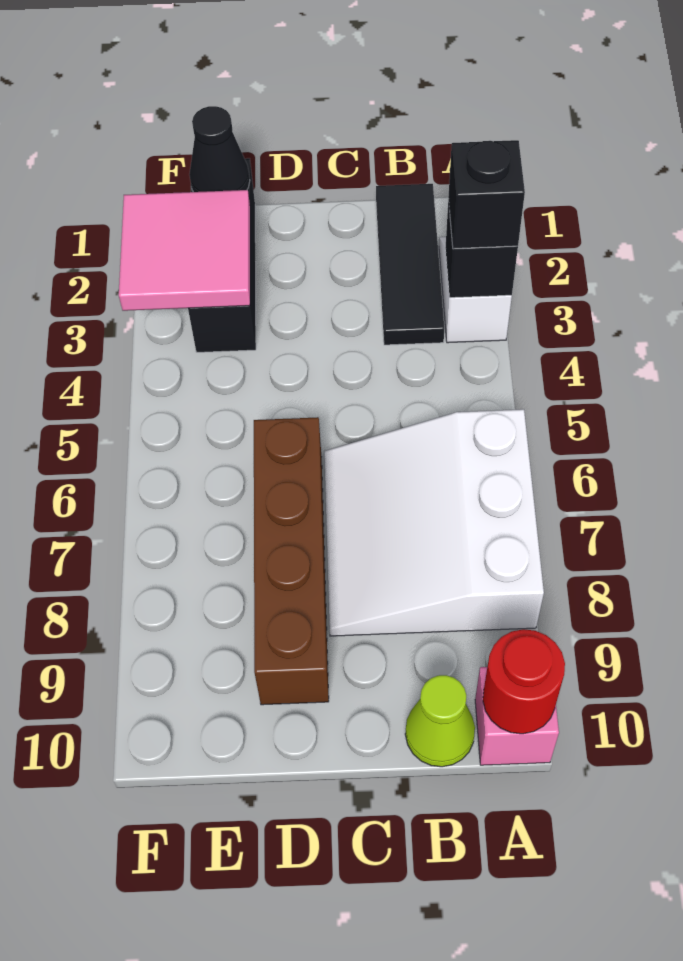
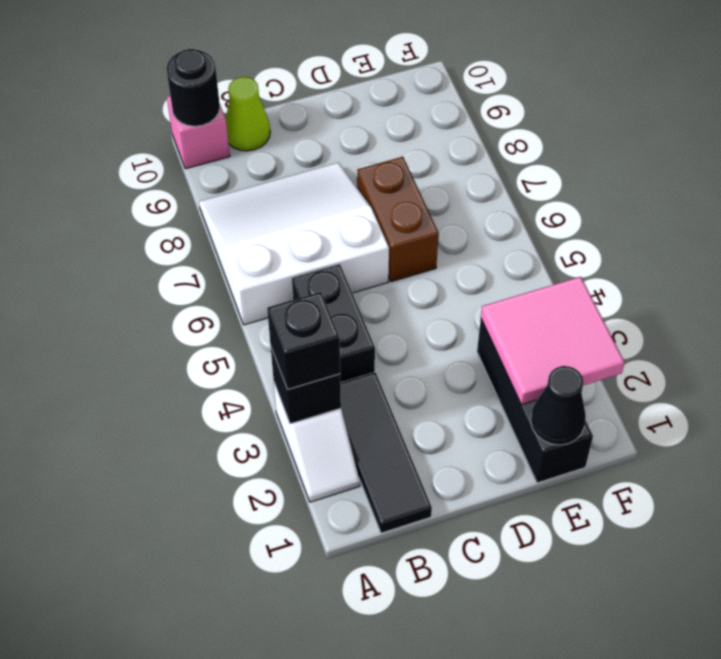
white 3x3 slope [324,409,544,636] -> white 3x3 slope turned to [199,163,389,325]
red 1x1 round brick [483,629,565,734] -> black 1x1 round brick [166,49,220,126]
none -> black 1x2 brick [292,264,375,383]
brown 1x4 brick [254,417,329,705] -> brown 1x2 brick [357,157,439,282]

